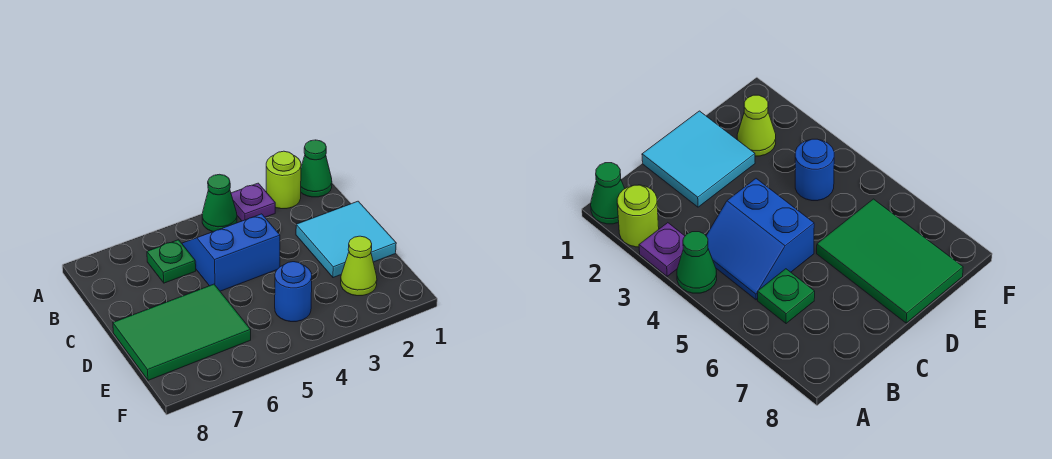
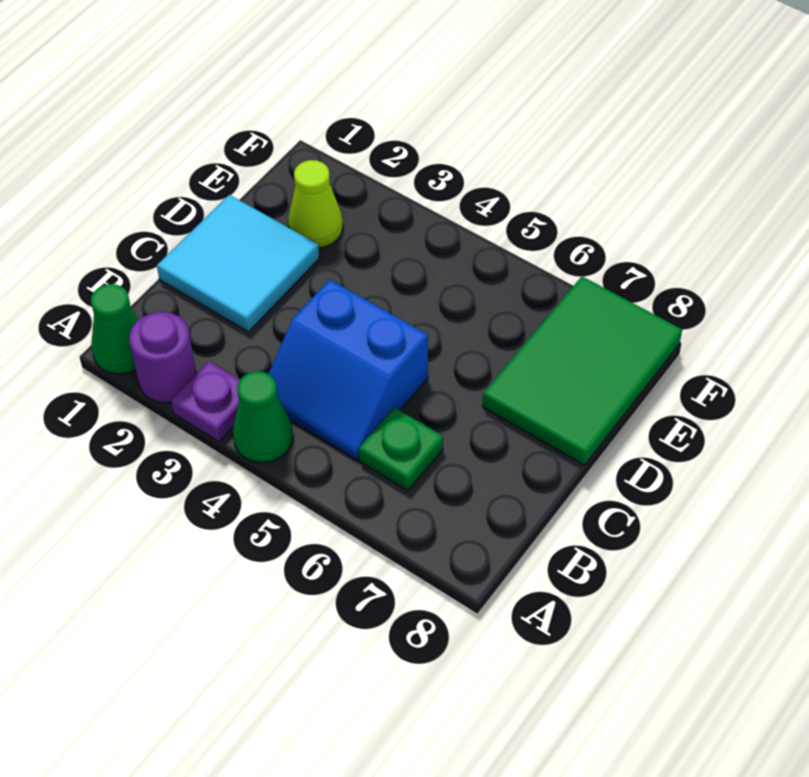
lime 1x1 round brick [266,151,301,209] -> purple 1x1 round brick [129,312,196,403]
green 2x3 tile [113,284,251,380] -> green 2x3 tile turned to [482,276,682,465]
blue 1x1 round brick [275,262,312,322] -> none

